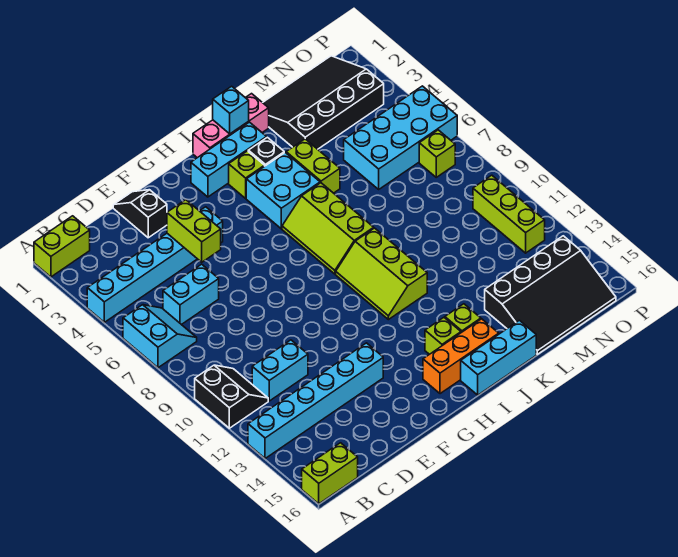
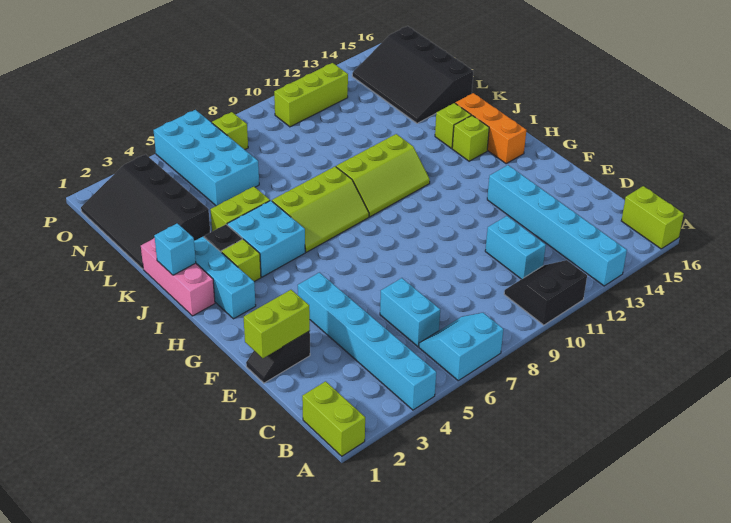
lime 1x2 brick [167,200,221,262] -> lime 1x2 brick moved to [244,290,310,358]
cyan 1x3 brick [461,320,536,395] -> none
black 3x4 slope [485,236,616,354] -> black 3x4 slope turned to [352,26,473,123]

